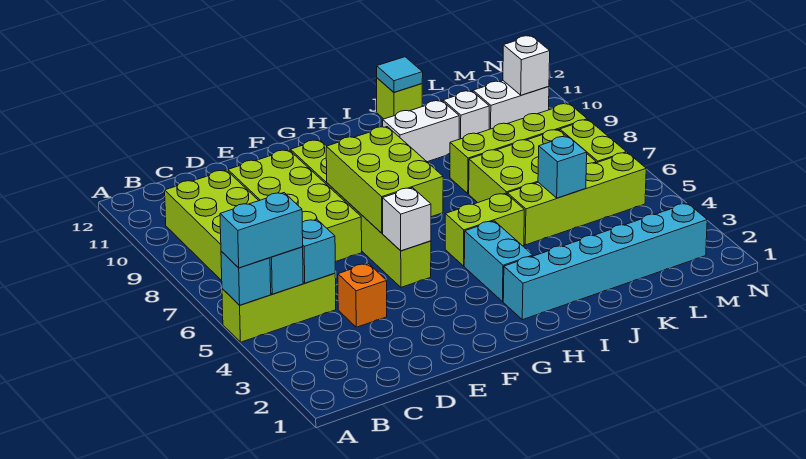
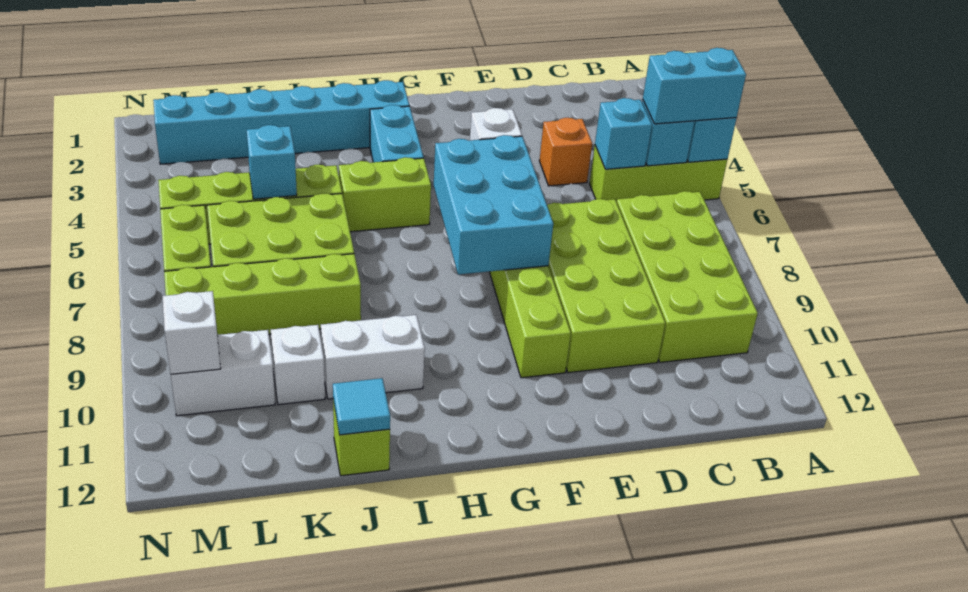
lime 2x3 brick [326,127,443,233] -> cyan 2x3 brick [434,135,553,274]

